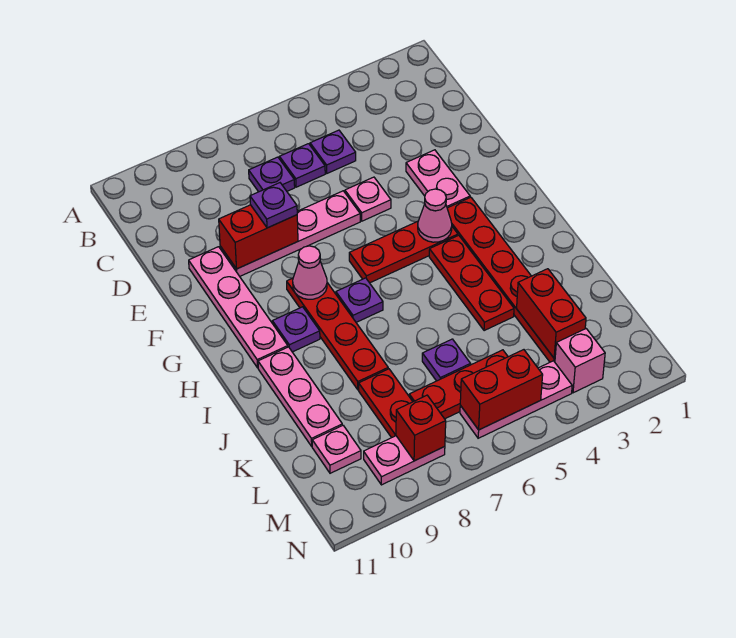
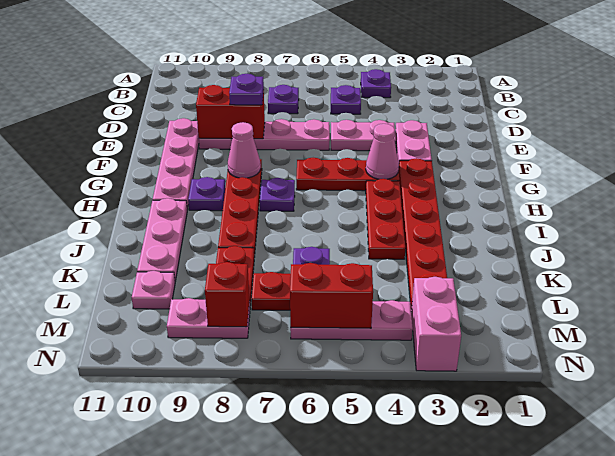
purple 1x1 plate [280,144,325,187] -> purple 1x1 plate moved to [361,69,391,98]
pink 1x1 plate [345,177,391,221] -> pink 1x2 plate [331,120,396,151]
red 1x2 brick [517,269,586,358] -> none
pink 1x1 brick [555,329,605,393] -> pink 1x2 brick [411,277,461,371]

